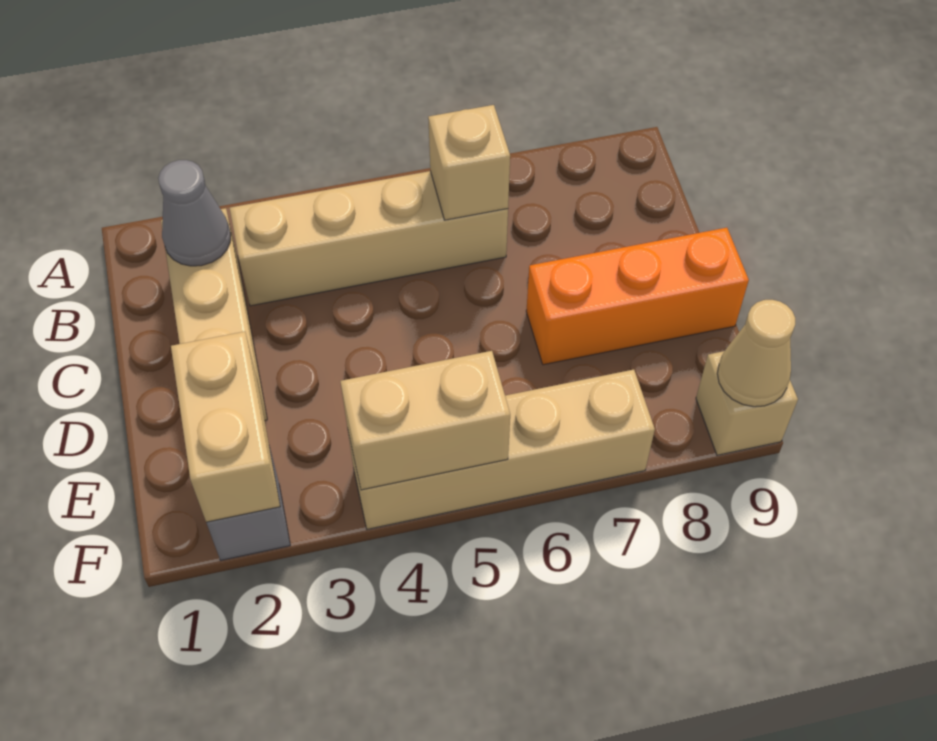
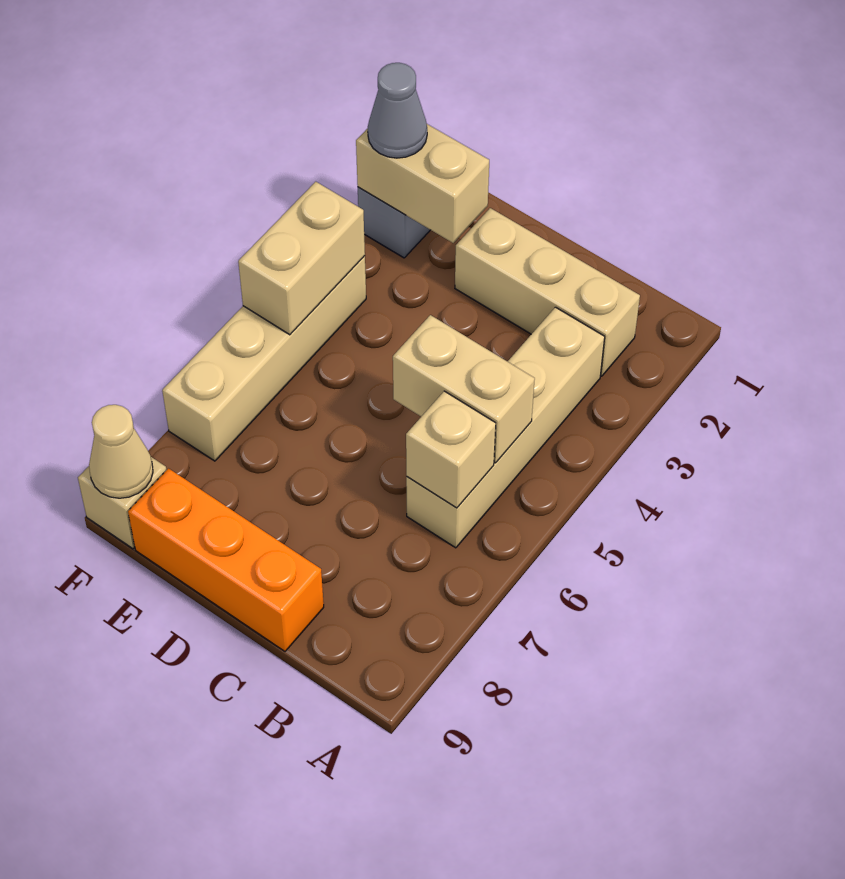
grey 1x1 cone [158,160,231,266] -> grey 1x1 cone moved to [368,63,427,158]
none -> tan 1x2 brick [393,315,535,463]
orange 1x3 brick [526,228,749,365] -> orange 1x3 brick turned to [128,469,324,651]

